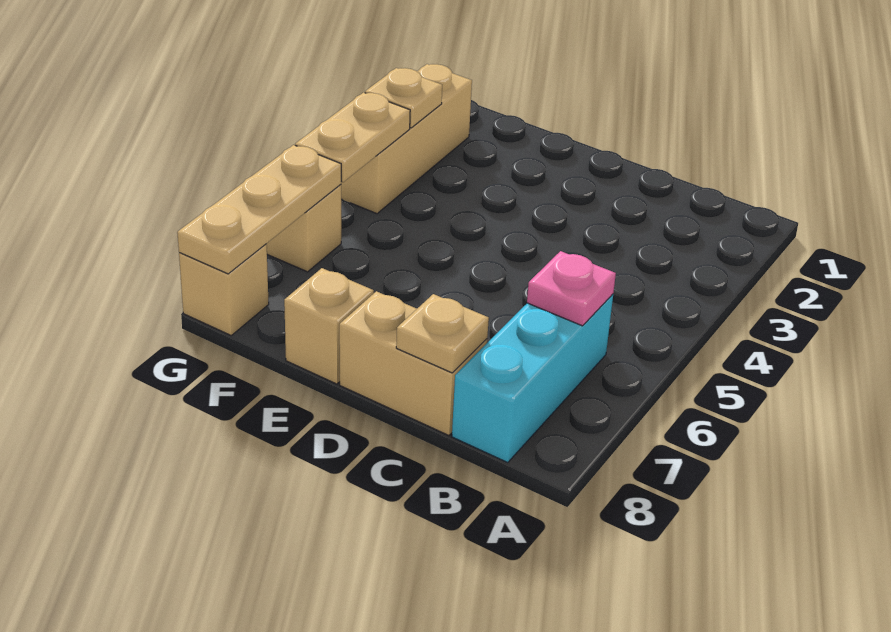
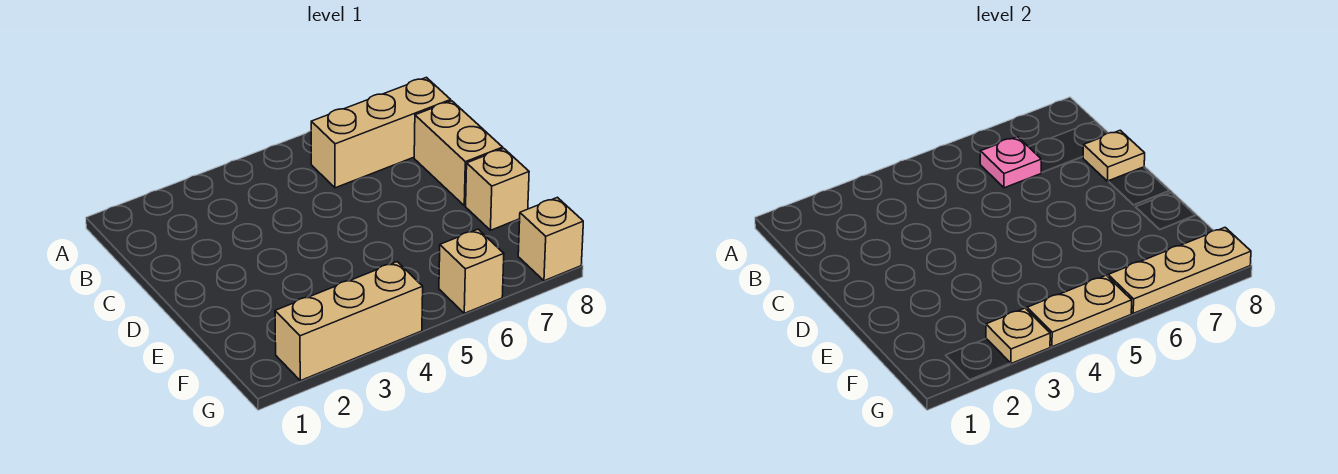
cyan 1x3 brick [452,294,613,463] -> tan 1x3 brick [311,77,451,188]

